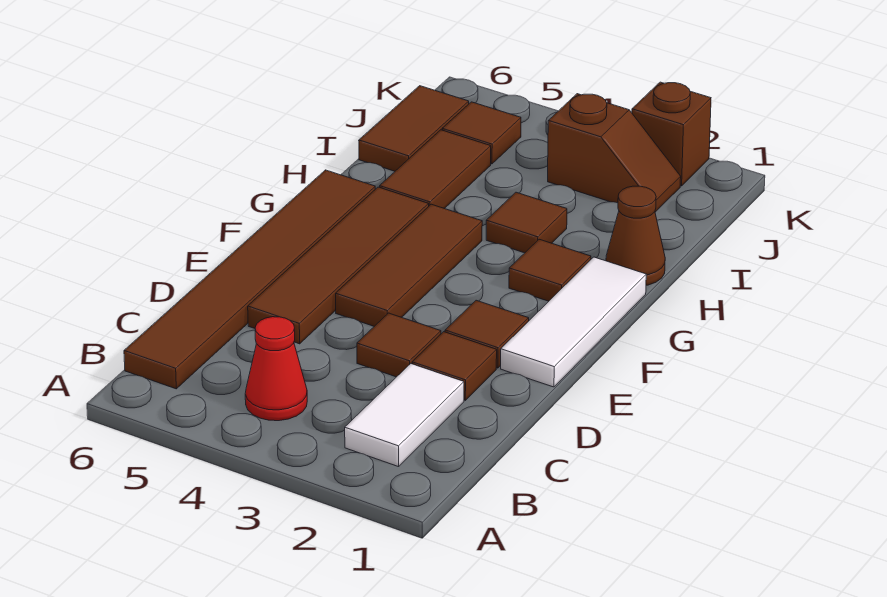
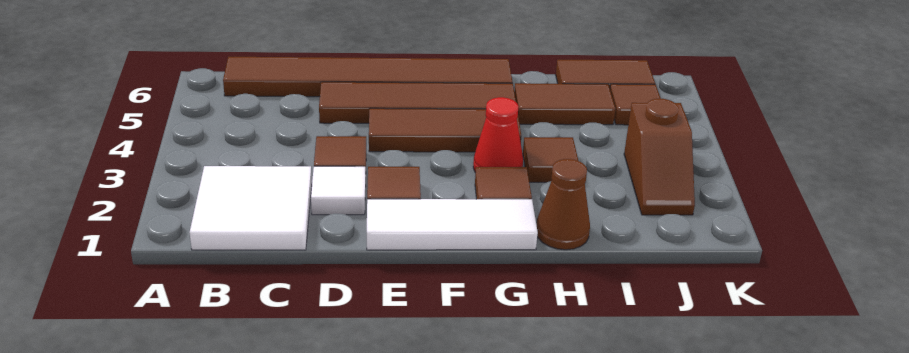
white 1x2 tile [345,364,464,467] -> white 2x2 tile [190,166,312,250]
red 1x1 cone [245,317,307,421] -> red 1x1 cone moved to [473,97,523,172]
brown 1x1 tile [412,332,497,400] -> white 1x1 tile [311,166,366,215]
brown 1x1 brick [632,82,711,186] -> none

